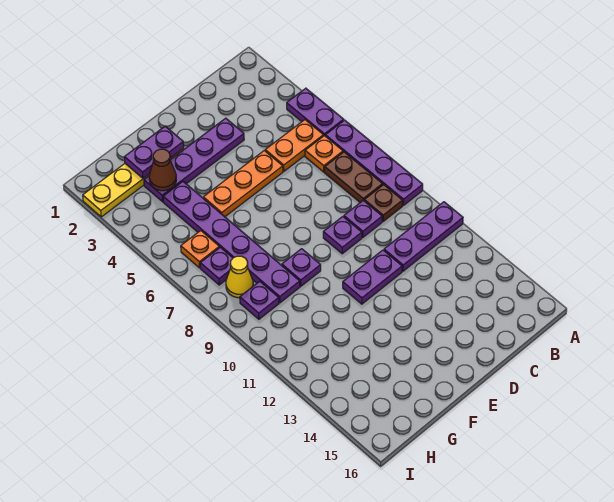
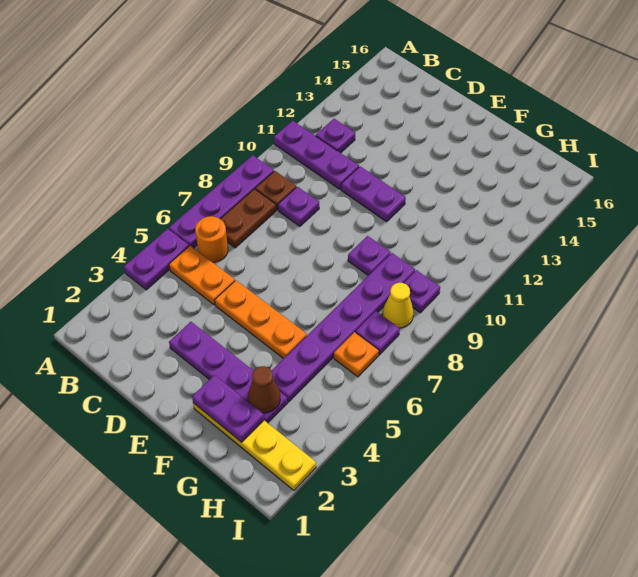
orange 1x1 plate [305,136,343,172] -> orange 1x1 round brick [195,216,228,262]
purple 1x1 plate [323,217,362,254] -> purple 1x1 plate moved to [316,119,355,153]

